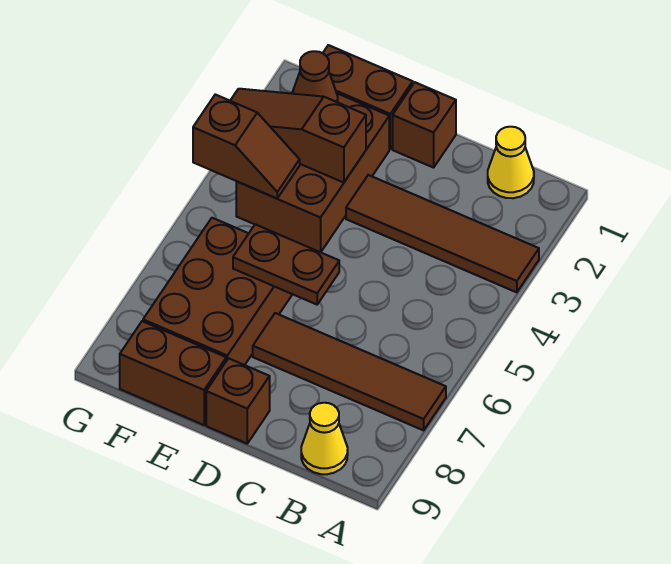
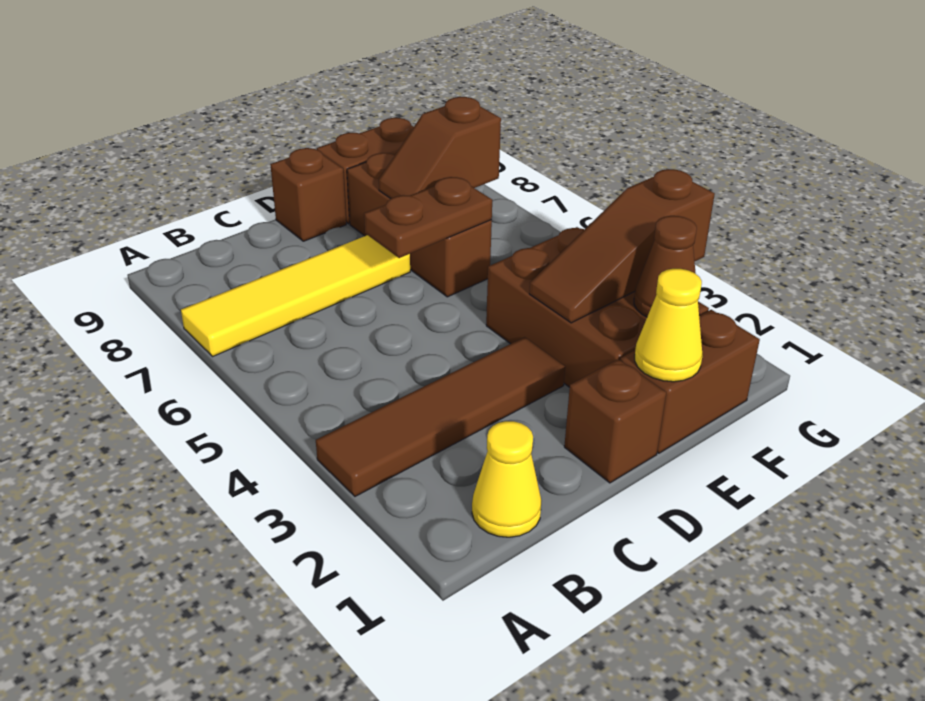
brown 1x4 tile [253,313,446,430] -> yellow 1x4 tile [181,235,410,357]
yellow 1x1 cone [301,403,348,474] -> yellow 1x1 cone moved to [635,269,703,382]
brown 1x3 slope [230,89,366,183] -> brown 1x3 slope turned to [529,169,715,323]
brown 2x3 brick [143,218,292,365] -> brown 1x3 brick [347,153,492,297]
brown 1x2 slope [193,95,300,198] -> brown 1x2 slope moved to [379,97,501,199]

